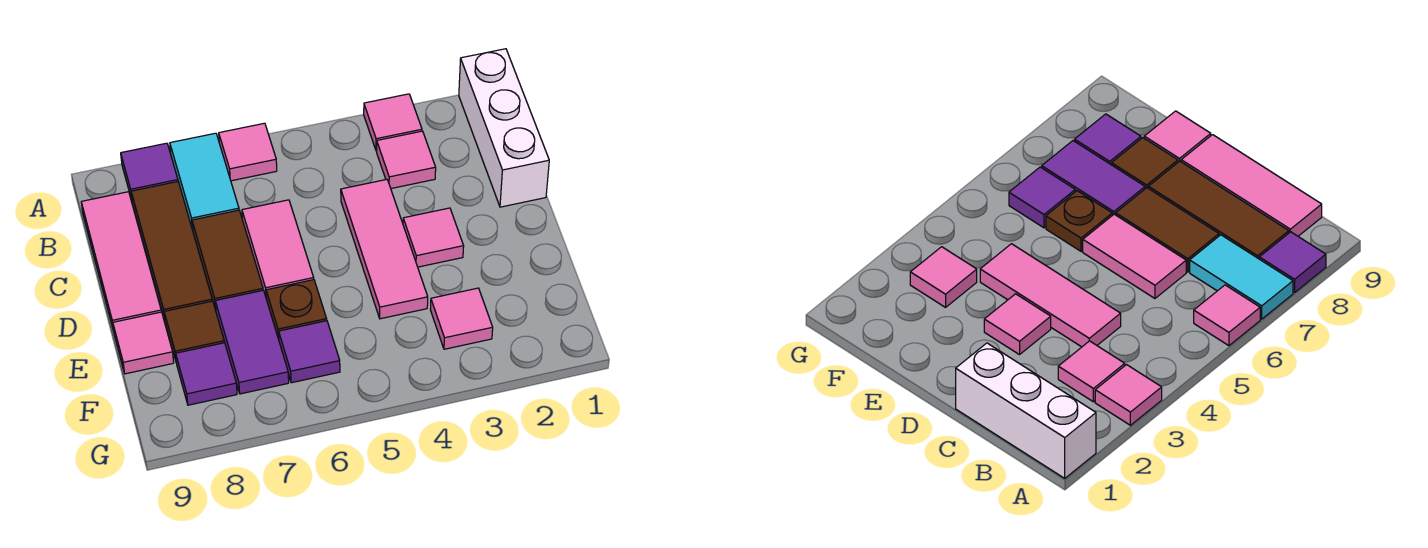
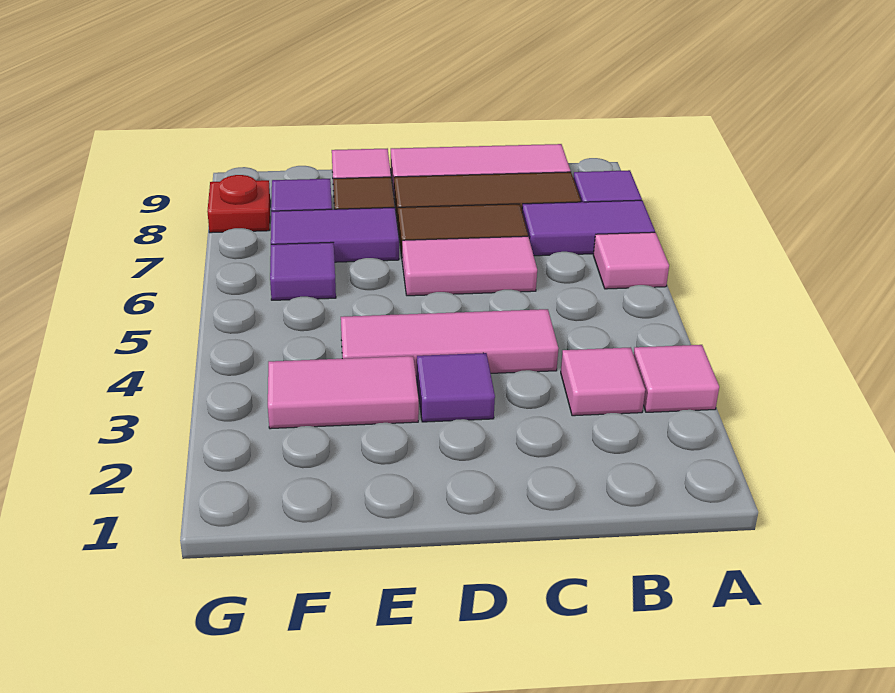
white 1x3 brick [459,49,549,207] -> none
cyan 1x2 tile [170,133,239,230] -> purple 1x2 tile [522,200,655,256]
pink 1x1 tile [403,208,464,267] -> purple 1x1 tile [417,353,495,422]
brown 1x1 plate [266,280,327,339] -> none
pink 1x1 tile [430,288,493,349] -> pink 1x2 tile [268,356,419,429]
none -> red 1x1 plate [207,175,270,233]

